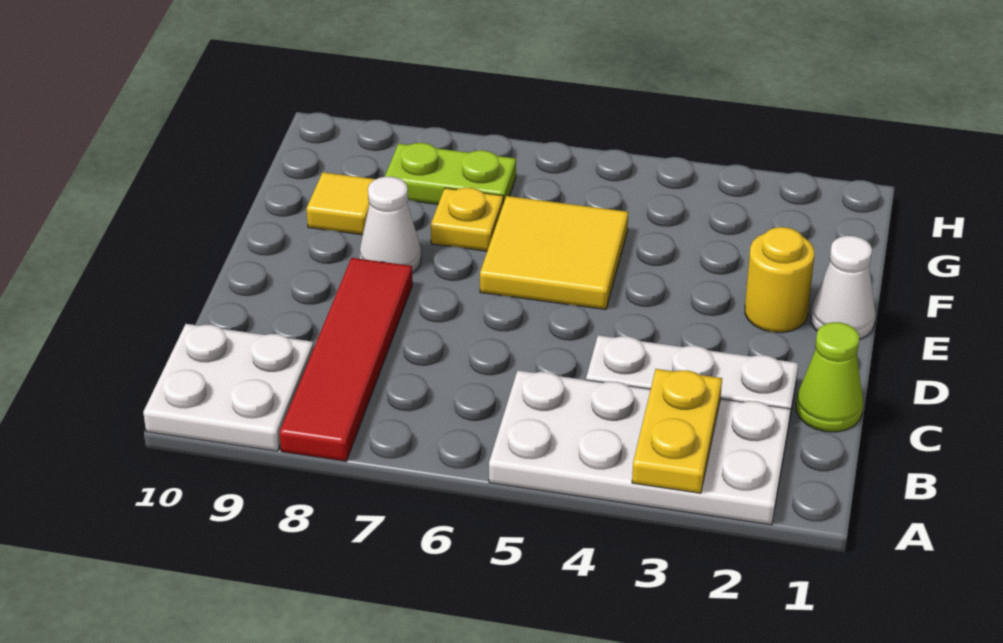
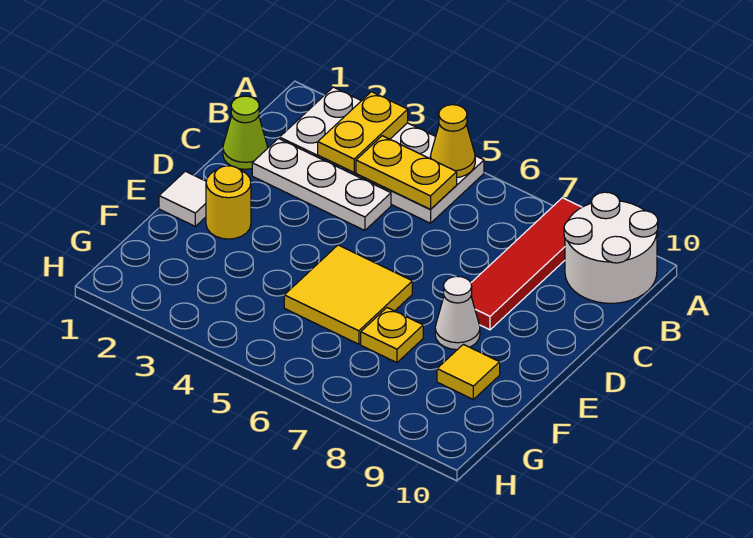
none -> yellow 1x1 cone [430,105,475,177]
white 2x2 plate [143,324,314,451] -> white 2x2 round brick [564,192,658,303]
none -> yellow 1x2 plate [356,136,457,210]
white 1x1 cone [811,236,876,339] -> white 1x1 tile [159,171,206,226]
lime 1x2 plate [385,143,516,204] -> none

